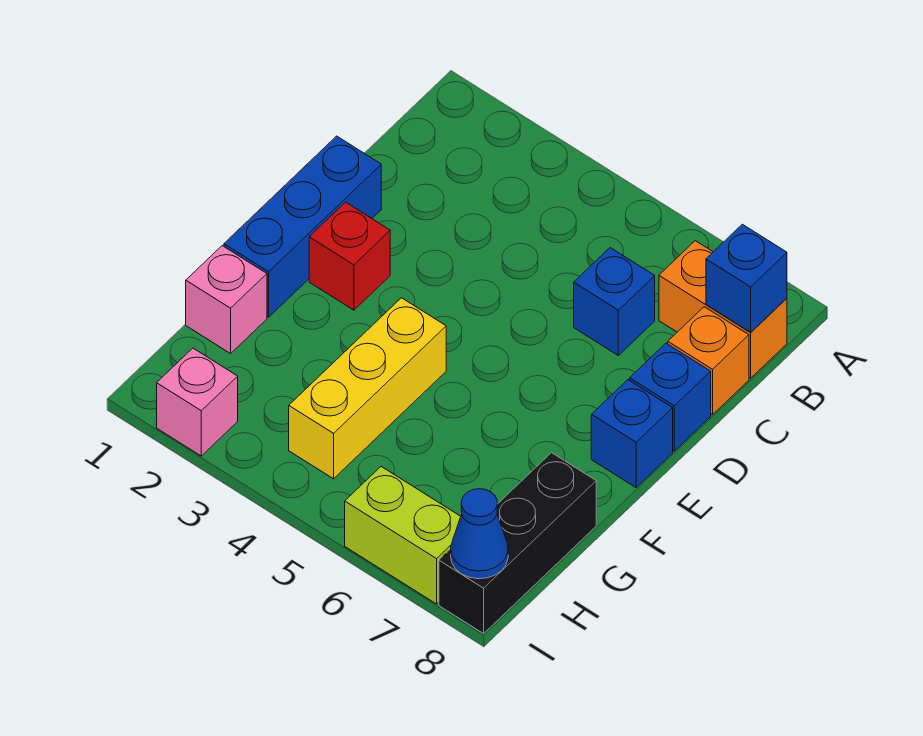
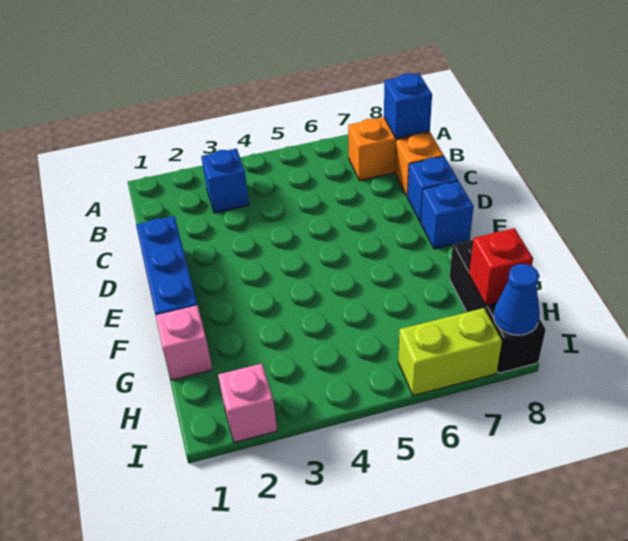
blue 1x1 brick [574,248,655,355] -> blue 1x1 brick moved to [201,149,249,213]
red 1x1 brick [309,202,390,310] -> red 1x1 brick moved to [469,228,533,305]
yellow 1x3 brick [289,298,446,479] -> none

